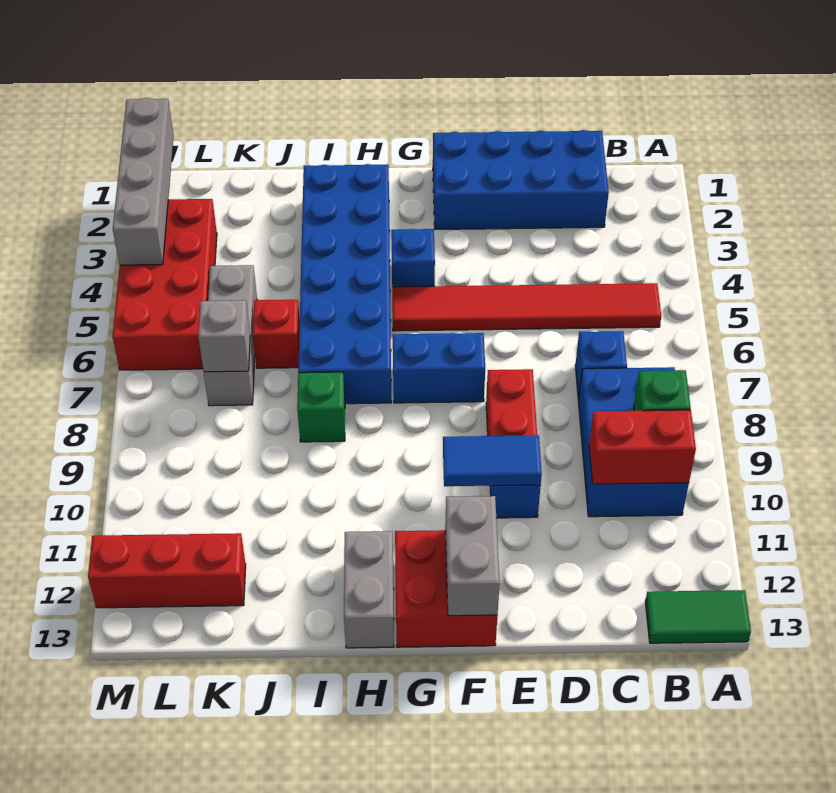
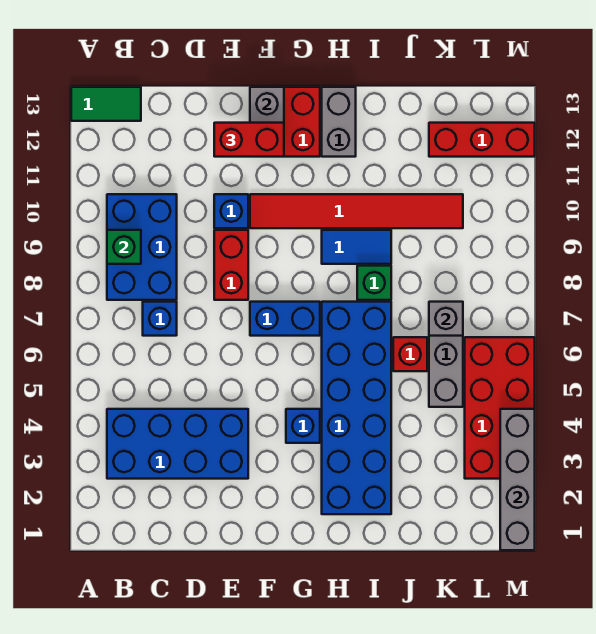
red 1x6 tile [392,283,661,331] -> red 1x6 tile moved to [250,194,463,228]
red 1x2 brick [589,410,696,484] -> red 1x2 brick moved to [214,123,284,157]
blue 2x4 brick [433,130,609,229] -> blue 2x4 brick moved to [107,409,248,479]
blue 1x2 tile [443,435,542,486] -> blue 1x2 tile moved to [322,230,391,264]

